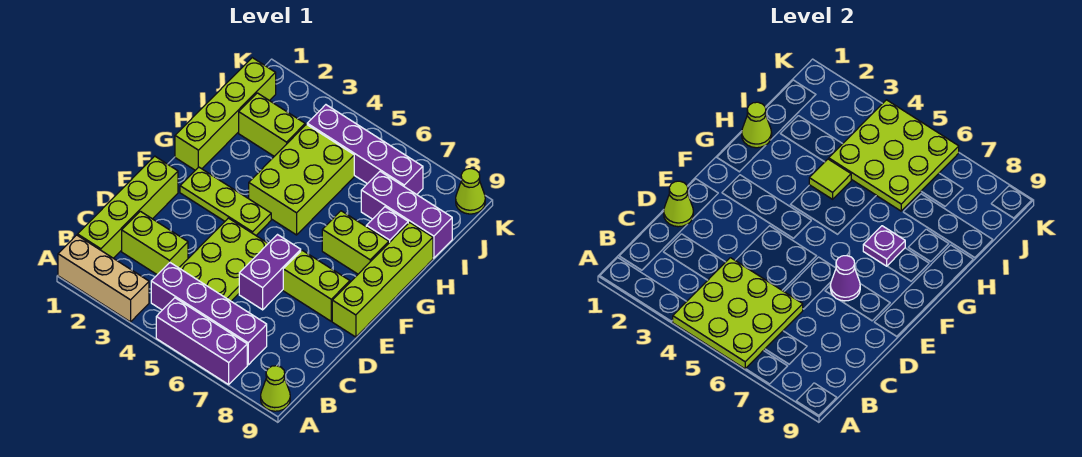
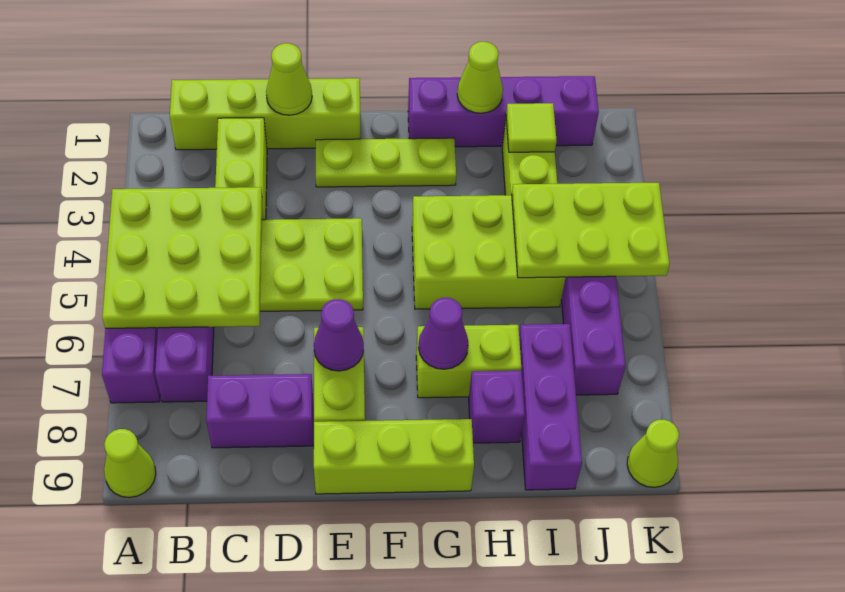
tan 1x3 brick [58,235,149,322] -> none
purple 1x2 brick [239,235,301,310] -> purple 1x2 brick moved to [206,374,313,448]
lime 1x4 brick [332,222,433,337] -> lime 1x3 brick [314,419,474,494]
lime 1x3 plate [180,167,271,235] -> lime 1x3 plate turned to [316,138,456,187]
lime 1x4 brick [175,58,276,170] -> purple 1x4 brick [408,76,599,147]
lime 1x2 brick [322,211,389,274] -> lime 1x2 brick turned to [416,325,521,398]
purple 1x1 plate [863,226,905,266] -> purple 1x1 cone [418,298,468,369]
lime 1x1 tile [809,159,851,199] -> lime 1x1 tile moved to [506,103,557,152]
lime 3x3 plate [829,100,959,211] -> lime 2x3 plate [512,183,670,278]

